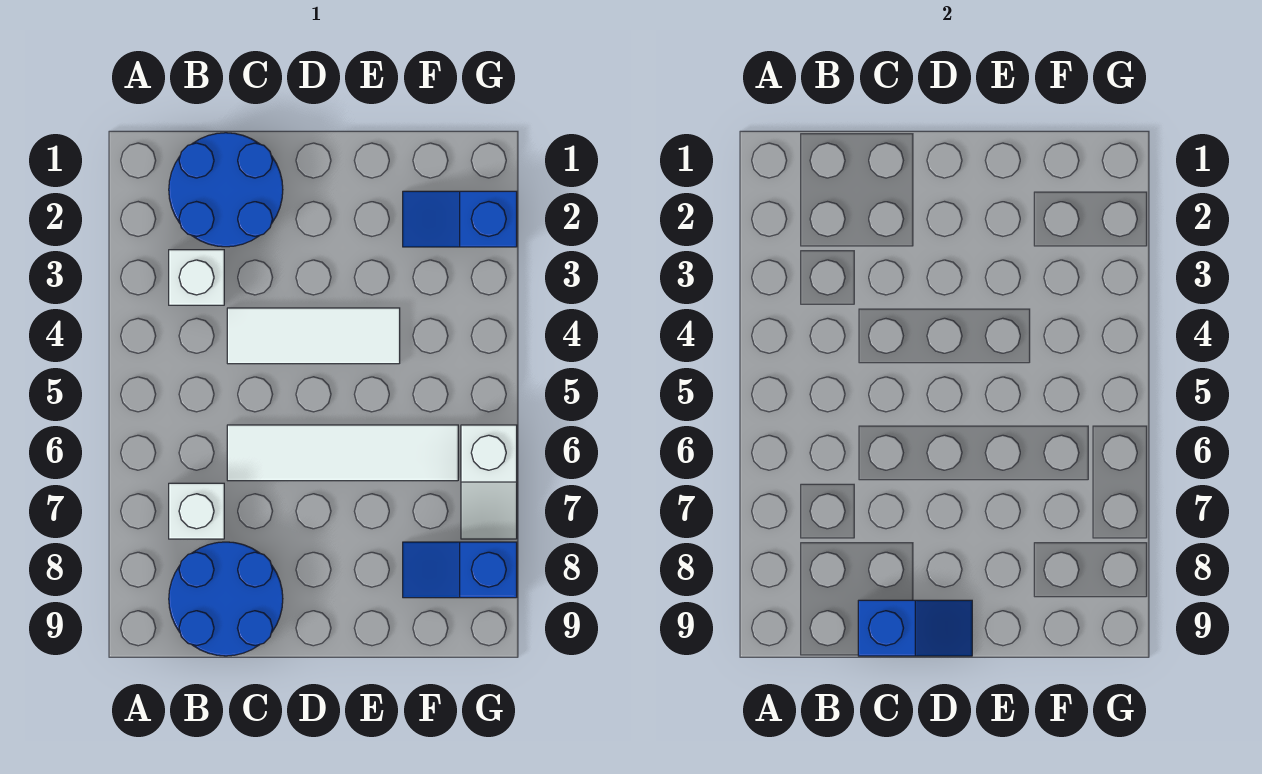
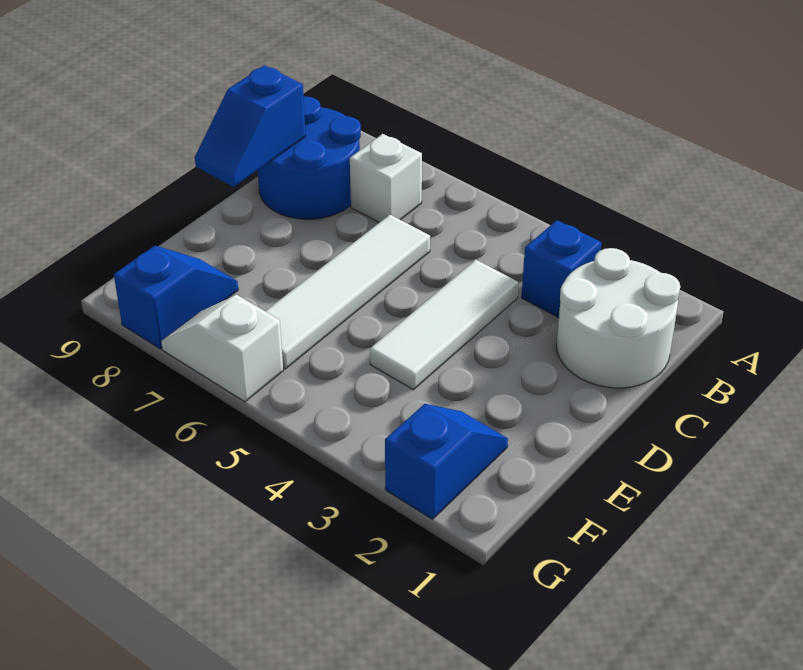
blue 2x2 round brick [169,133,283,247] -> white 2x2 round brick [556,248,680,388]
white 1x1 brick [169,250,224,305] -> blue 1x1 brick [521,220,601,318]

